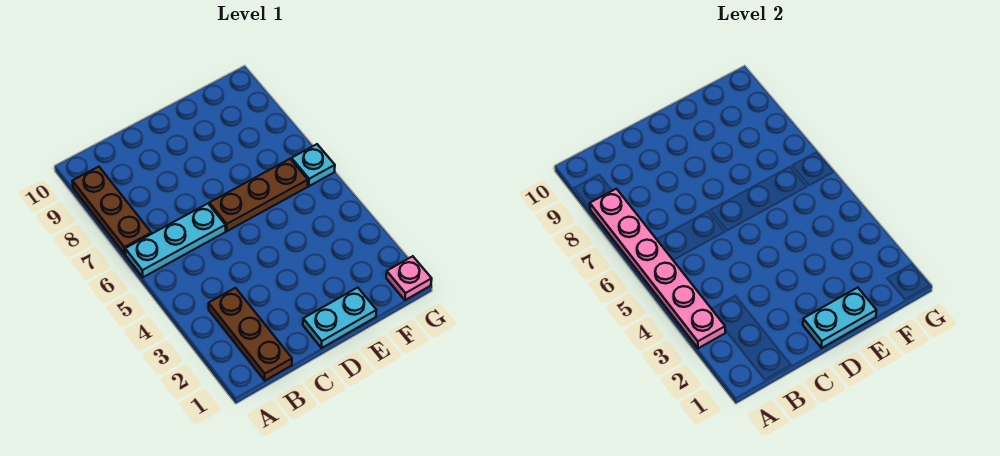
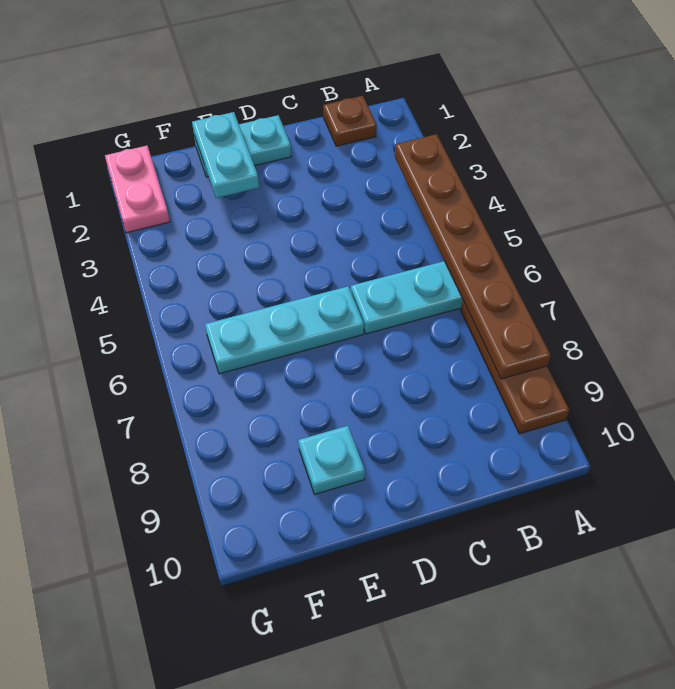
pink 1x6 plate [590,189,725,348] -> brown 1x6 plate [395,134,551,379]
brown 1x3 plate [209,288,292,380] -> brown 1x1 plate [323,96,377,146]
cyan 1x2 plate [803,288,876,348] -> cyan 1x2 plate turned to [192,112,259,198]
brown 1x3 plate [209,159,308,231] -> cyan 1x3 plate [205,286,364,374]
pink 1x1 plate [386,256,432,300] -> pink 1x2 plate [105,146,170,233]
cyan 1x1 plate [291,144,335,186] -> cyan 1x1 plate moved to [299,426,365,494]

